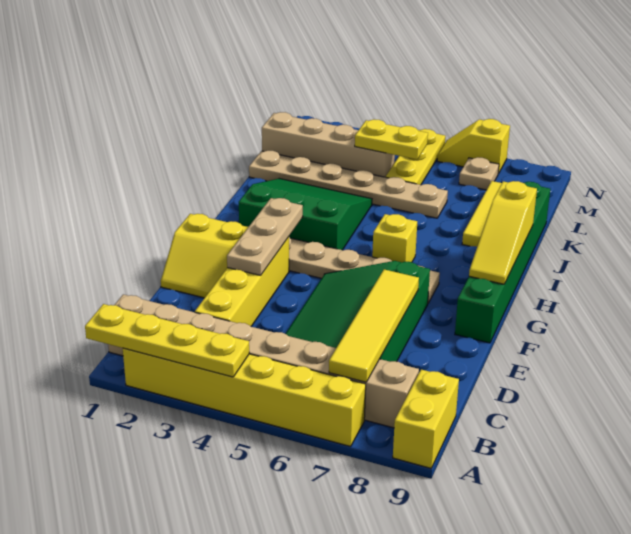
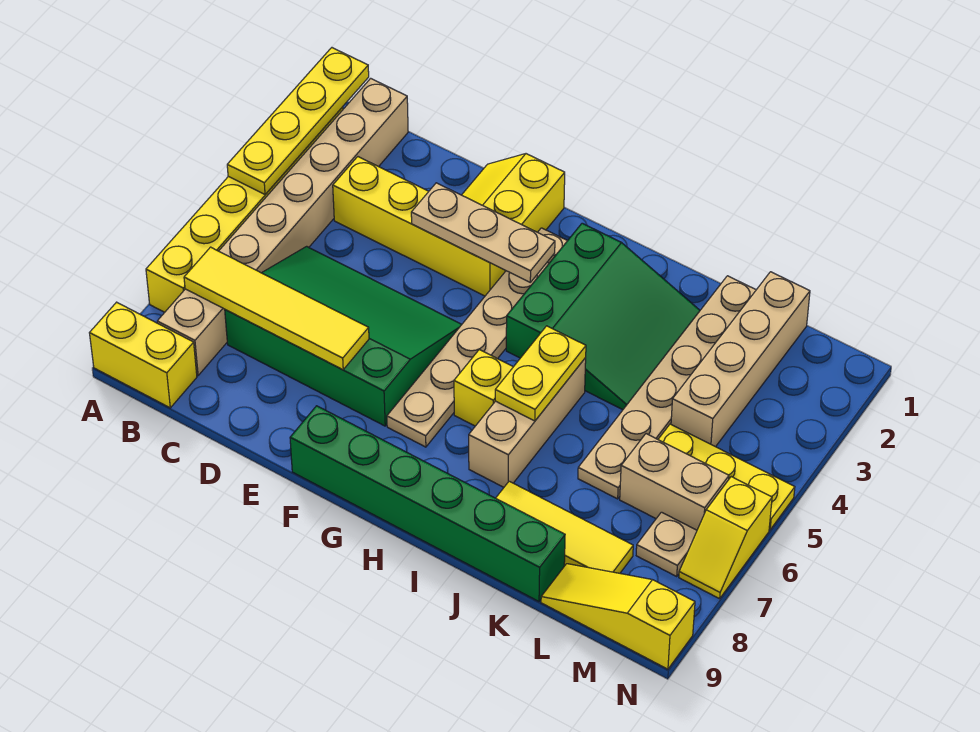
yellow 1x3 slope [469,181,537,284] -> yellow 1x3 slope moved to [541,564,695,669]
none -> tan 1x3 brick [469,358,586,487]
yellow 1x2 plate [355,119,428,159] -> yellow 1x2 plate moved to [495,326,586,421]
none -> tan 1x2 brick [620,434,729,530]
yellow 1x2 slope [437,119,510,174] -> yellow 1x2 slope turned to [679,477,772,599]

